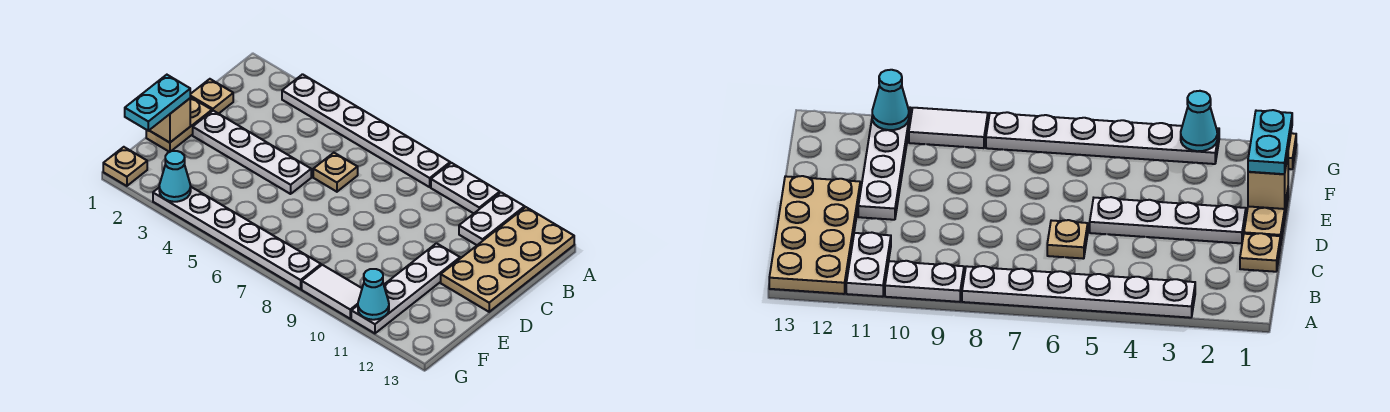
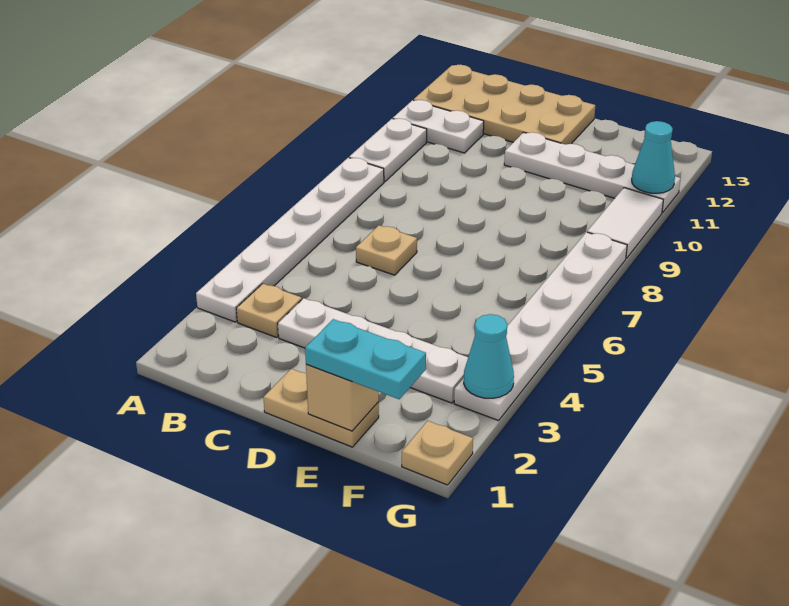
tan 1x1 plate [190,79,233,114] -> tan 1x1 plate moved to [236,284,302,337]
white 1x4 plate [193,111,311,194] -> white 1x4 plate turned to [278,298,468,403]

